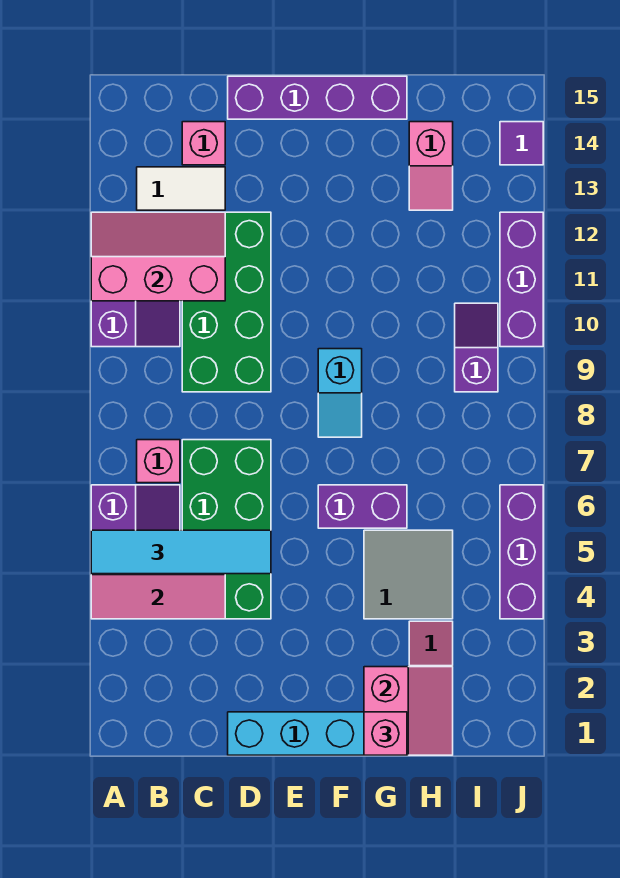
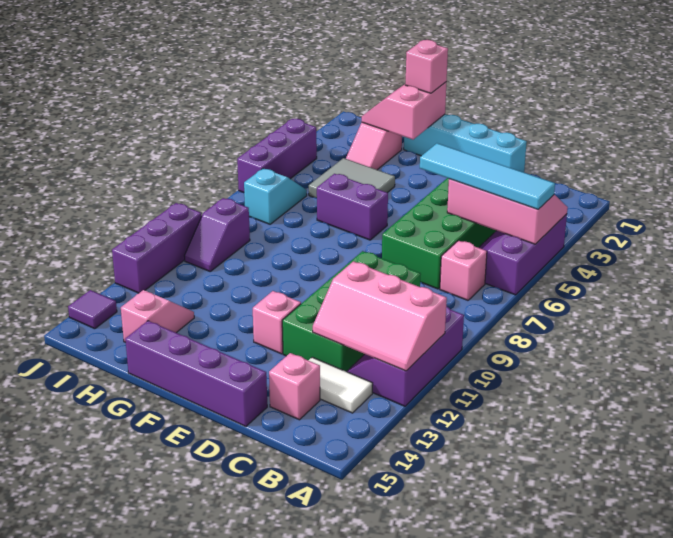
none -> pink 1x1 brick [253,291,301,354]
cyan 1x2 slope [318,349,362,437] -> cyan 1x2 slope moved to [244,169,307,224]

